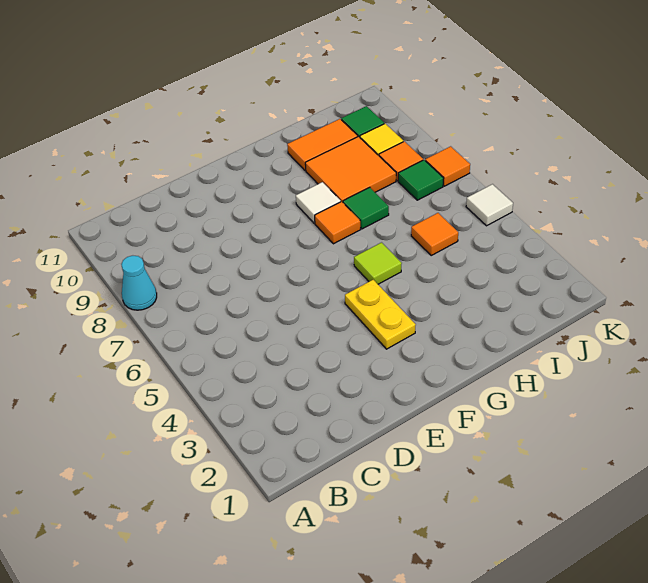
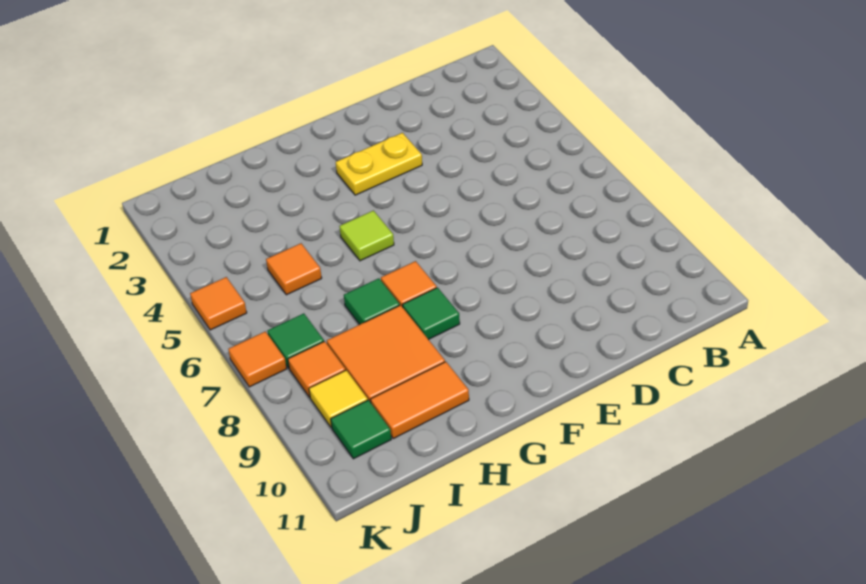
cyan 1x1 cone [121,256,157,310] -> none
yellow 1x2 plate [345,280,416,349] -> yellow 1x2 plate turned to [336,133,422,195]
white 1x1 tile [296,182,341,223] -> green 1x1 tile [403,288,460,340]
white 1x1 tile [466,184,513,226] -> orange 1x1 tile [190,277,247,330]

